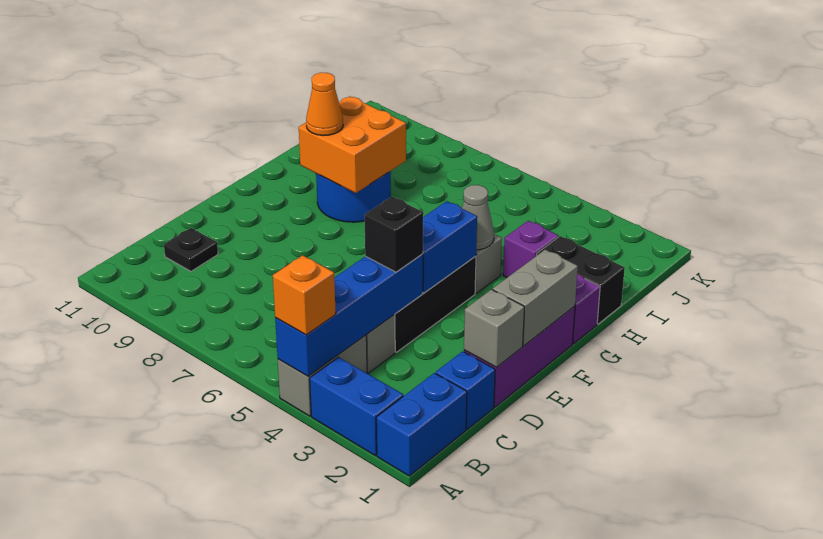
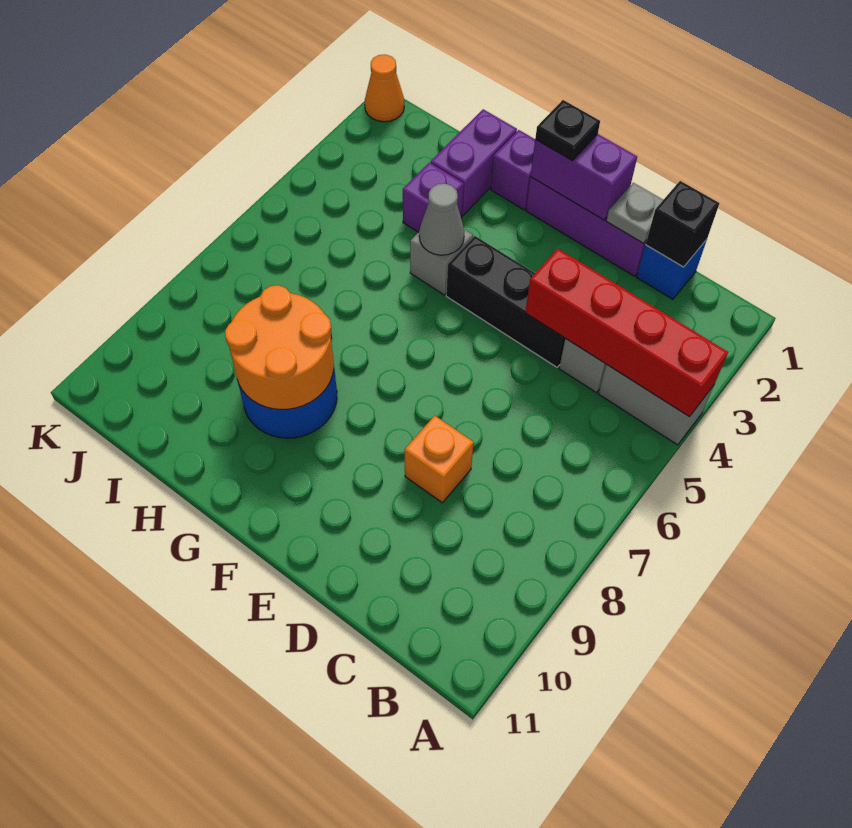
blue 1x2 brick [376,373,467,476] -> none
blue 1x2 brick [310,357,403,456] -> none
blue 1x4 brick [275,254,423,376] -> red 1x4 brick [525,249,728,417]
orange 1x1 brick [273,255,336,335] -> orange 1x1 brick moved to [405,416,474,503]
black 1x1 plate [164,228,218,271] -> black 1x1 plate moved to [535,100,600,161]
grey 1x1 brick [464,289,524,368] -> grey 1x1 plate [606,183,663,243]
black 1x1 brick [364,197,423,272] -> black 1x1 brick moved to [646,181,719,267]
grey 1x2 brick [493,250,578,346] -> purple 1x2 brick [531,134,637,220]
blue 1x2 brick [423,201,477,293] -> none
orange 2x2 brick [299,96,406,193] -> orange 2x2 round brick [225,285,334,410]
orange 1x1 cone [306,73,343,136] -> orange 1x1 cone moved to [365,55,404,122]
black 1x2 brick [536,236,625,324] -> purple 1x2 brick [431,109,517,216]

